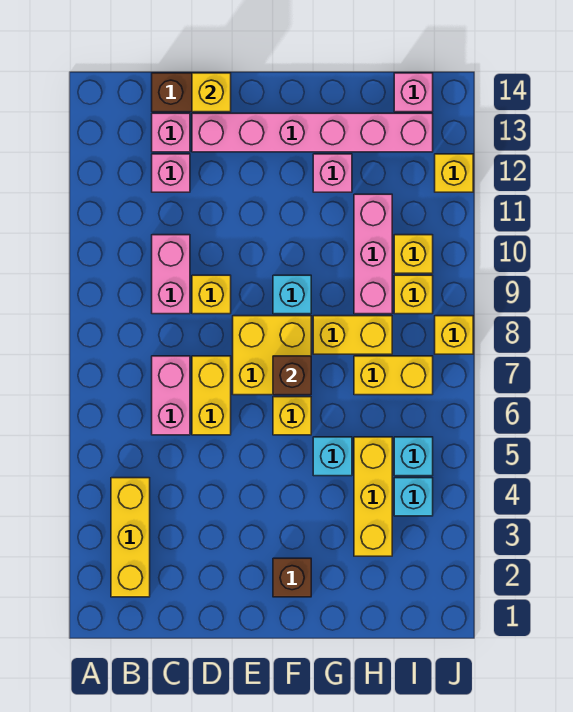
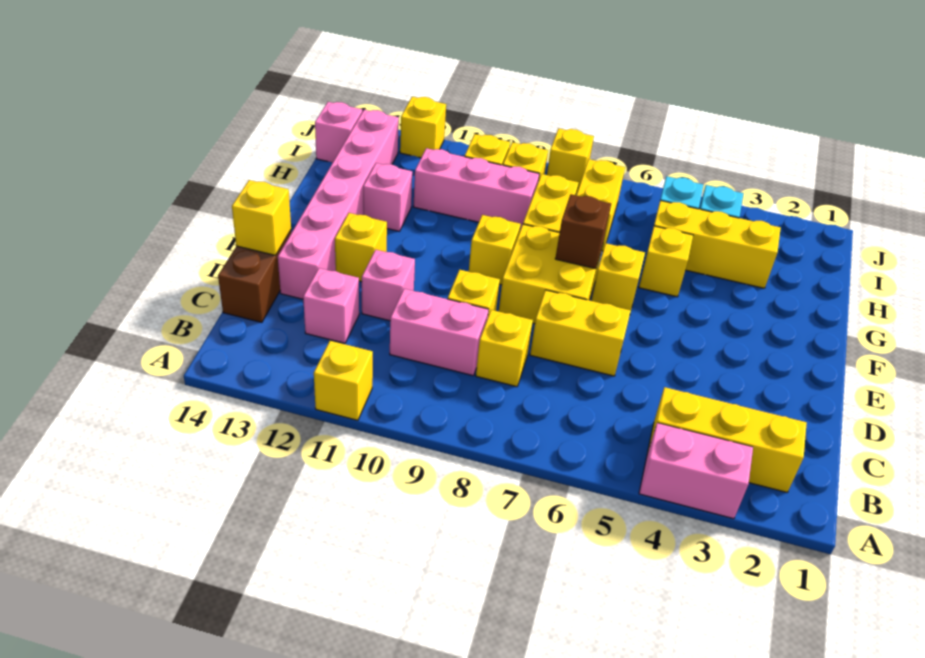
none -> yellow 1x1 brick [314,341,373,420]
pink 1x2 brick [152,356,190,435] -> pink 1x2 brick moved to [639,423,753,519]
none -> yellow 1x1 brick [476,310,533,387]
pink 1x1 brick [152,113,190,152] -> pink 1x1 brick moved to [362,250,415,321]
none -> yellow 1x1 brick [335,213,387,282]
brown 1x1 brick [273,558,311,597] -> none
cyan 1x1 brick [273,275,311,314] -> yellow 1x1 brick [469,215,521,285]
cyan 1x1 brick [313,437,352,476] -> yellow 1x1 brick [639,226,693,297]

